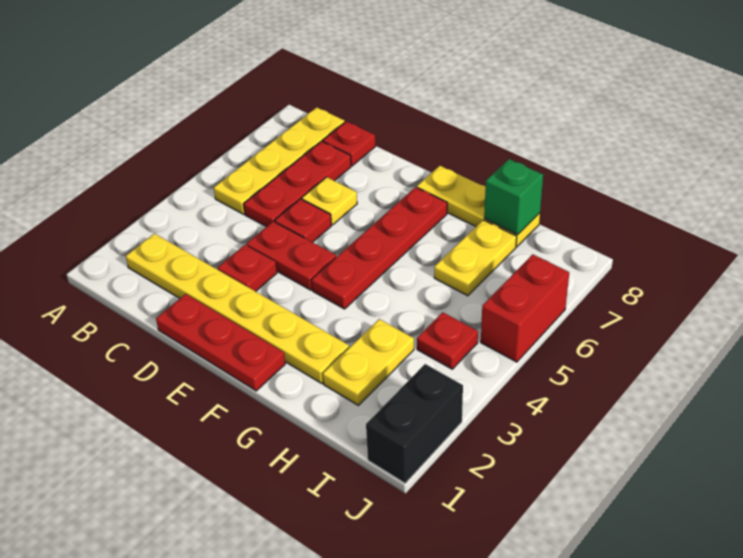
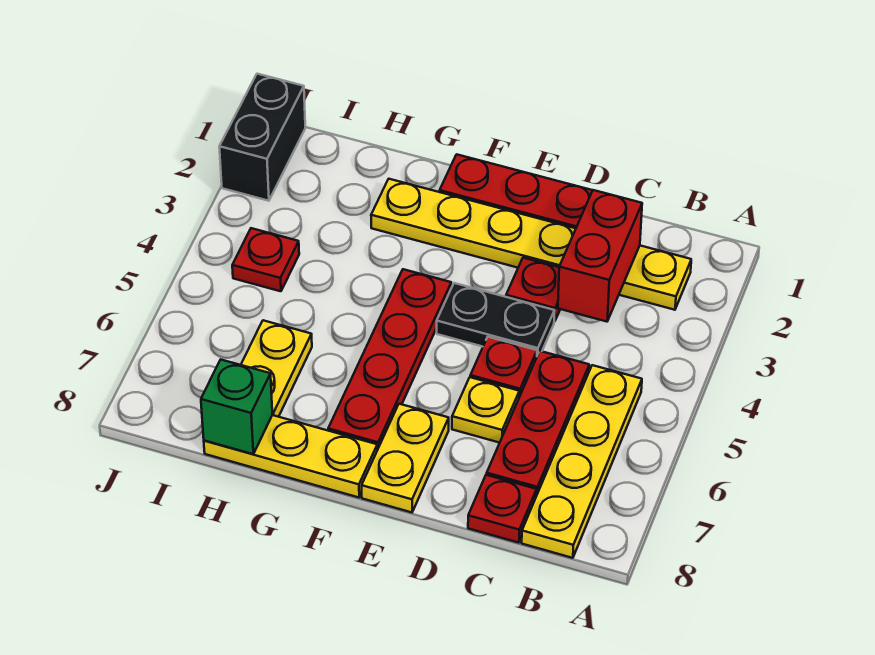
red 1x2 plate [247,221,336,290] -> black 1x2 plate [437,283,555,356]
yellow 1x2 plate [323,319,414,405] -> yellow 1x2 plate moved to [362,404,449,512]
red 1x2 brick [481,254,569,362] -> red 1x2 brick moved to [558,190,642,322]

